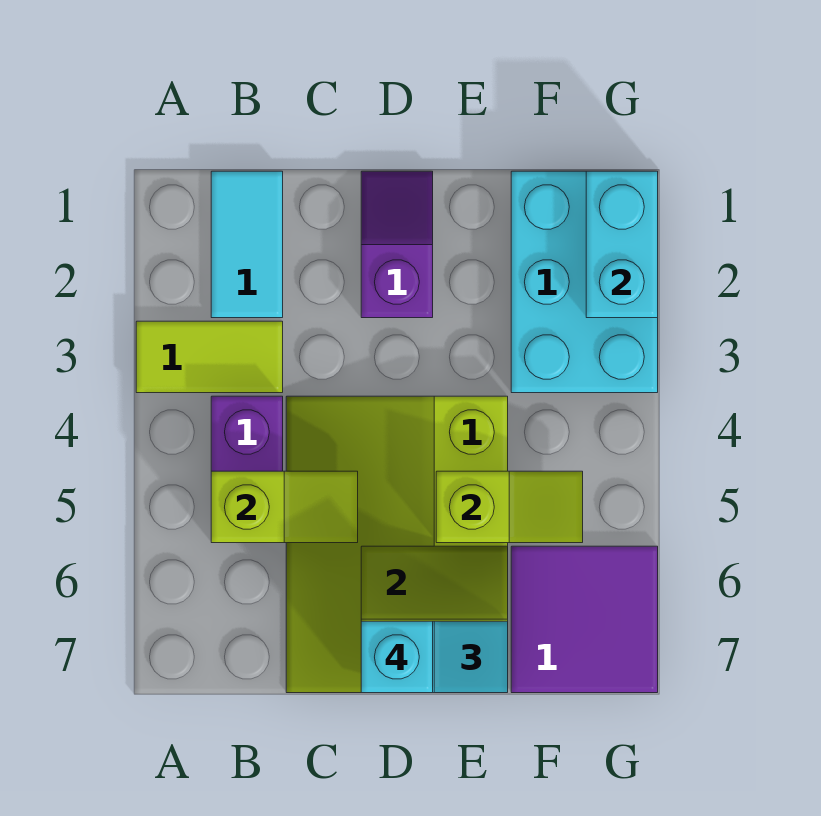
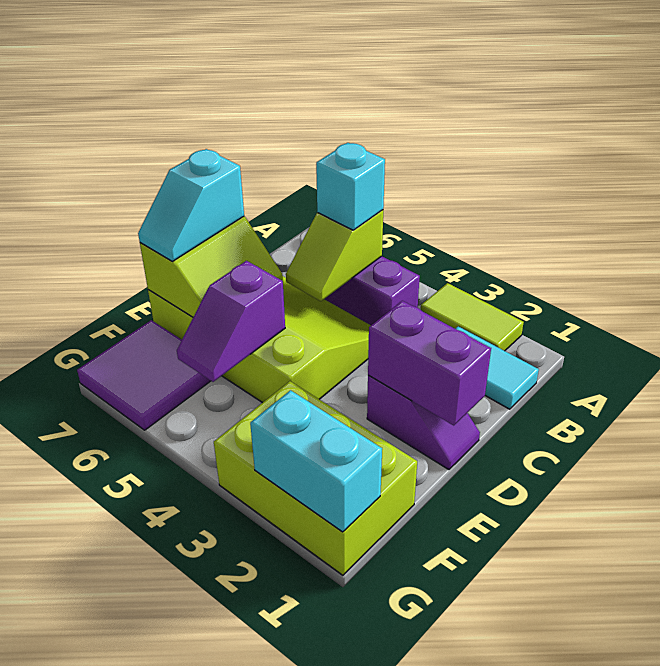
lime 1x2 tile [136,321,283,393] -> lime 1x2 tile turned to [421,283,524,351]
none -> purple 1x2 brick [368,301,491,426]
cyan 1x1 brick [361,621,433,693] -> cyan 1x1 brick moved to [316,143,385,230]
lime 1x2 slope [436,471,583,543] -> purple 1x2 slope [177,261,285,382]
cyan 2x3 brick [511,171,658,393] -> lime 2x3 brick [214,381,417,575]

